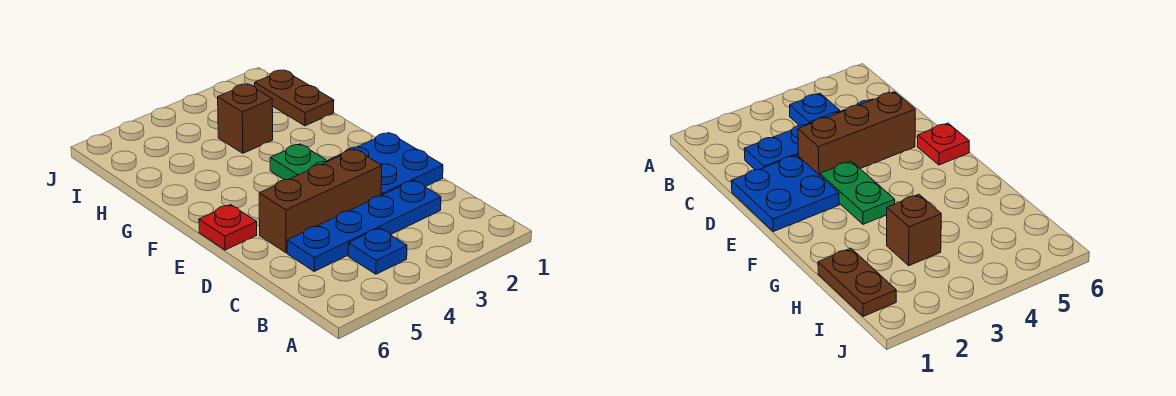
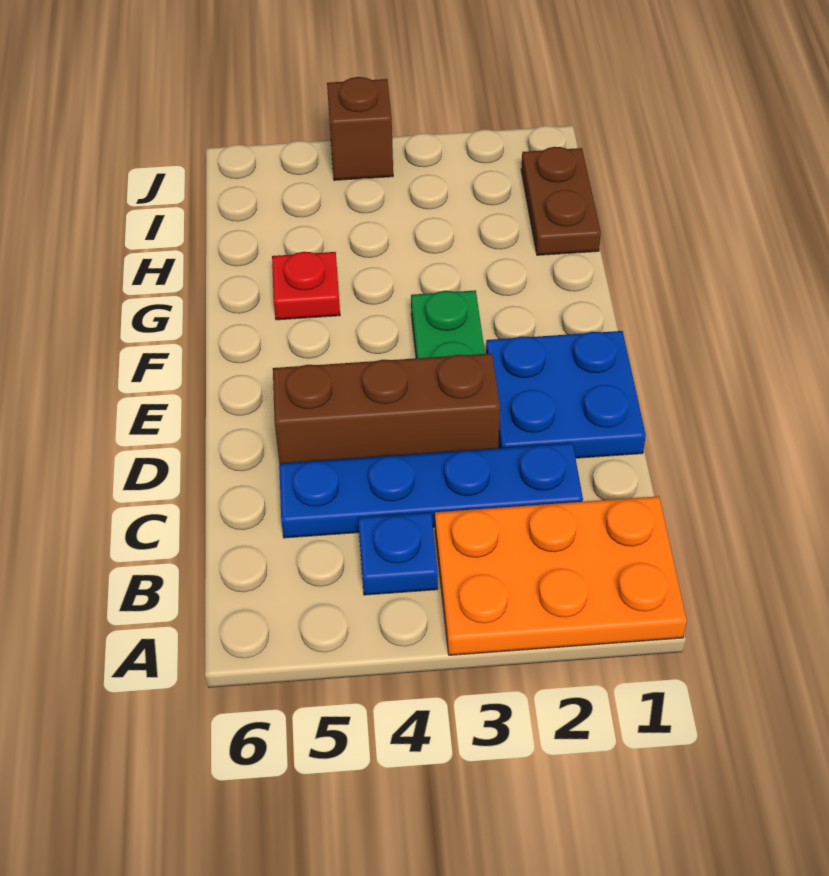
none -> orange 2x3 plate [435,496,687,655]
red 1x1 plate [199,205,257,250] -> red 1x1 plate moved to [272,252,340,320]
brown 1x1 brick [218,84,273,153] -> brown 1x1 brick moved to [327,77,393,180]

